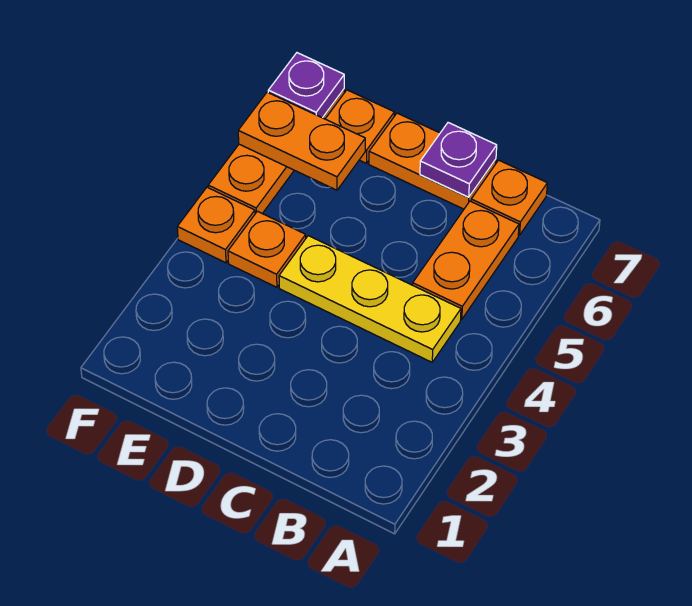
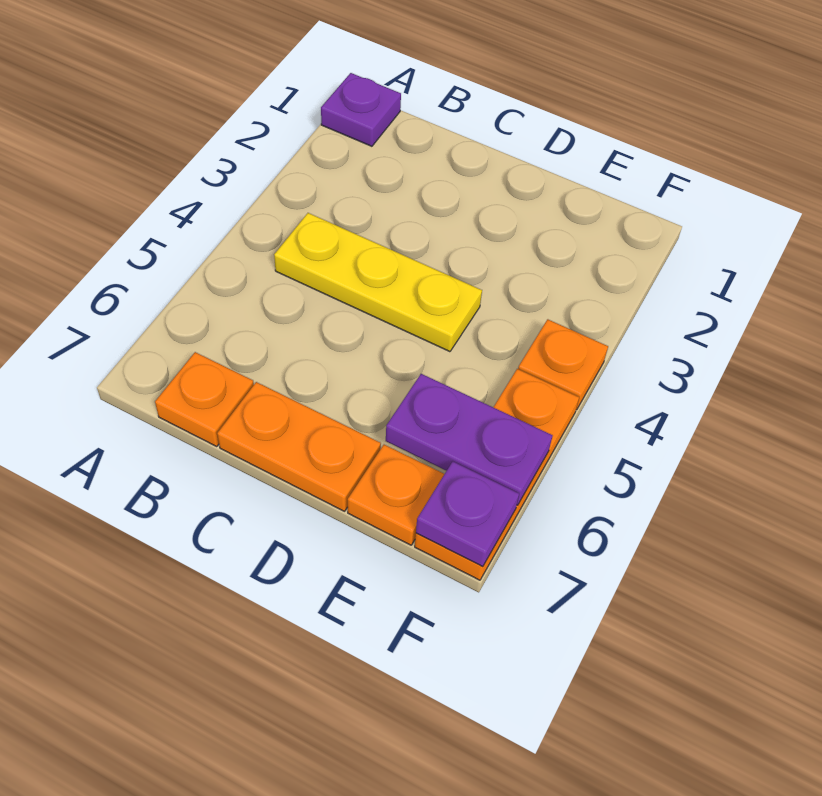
orange 1x2 plate [413,201,519,319] -> none
purple 1x1 plate [420,123,497,197] -> purple 1x1 plate moved to [321,73,401,146]
orange 1x1 plate [228,211,306,287] -> none
orange 1x2 plate [238,92,365,190] -> purple 1x2 plate [386,374,553,505]

